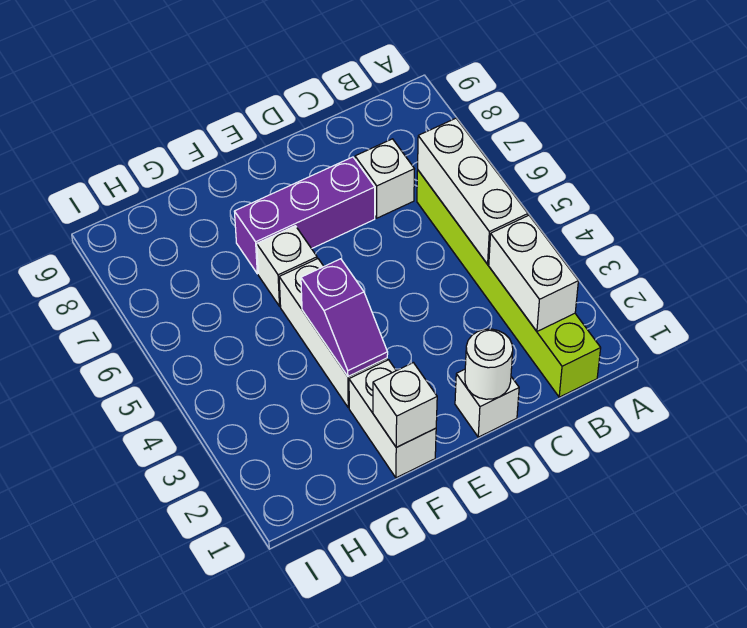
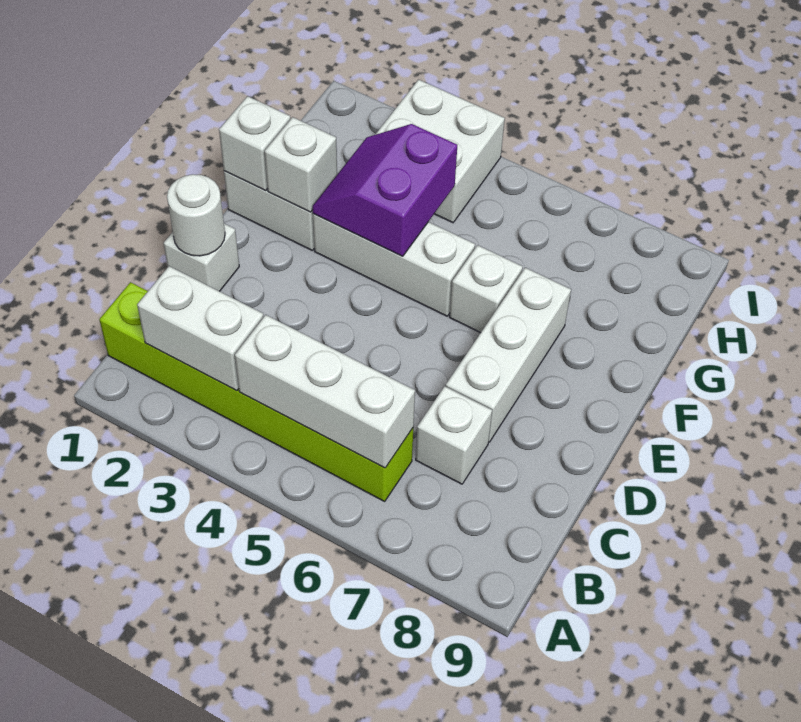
purple 1x3 brick [234,157,375,274] -> white 1x3 brick [446,268,571,442]
none -> white 1x1 brick [265,117,337,212]
purple 1x2 slope [301,259,388,377] -> purple 2x2 slope [313,124,457,256]
none -> white 2x2 brick [375,80,505,223]

